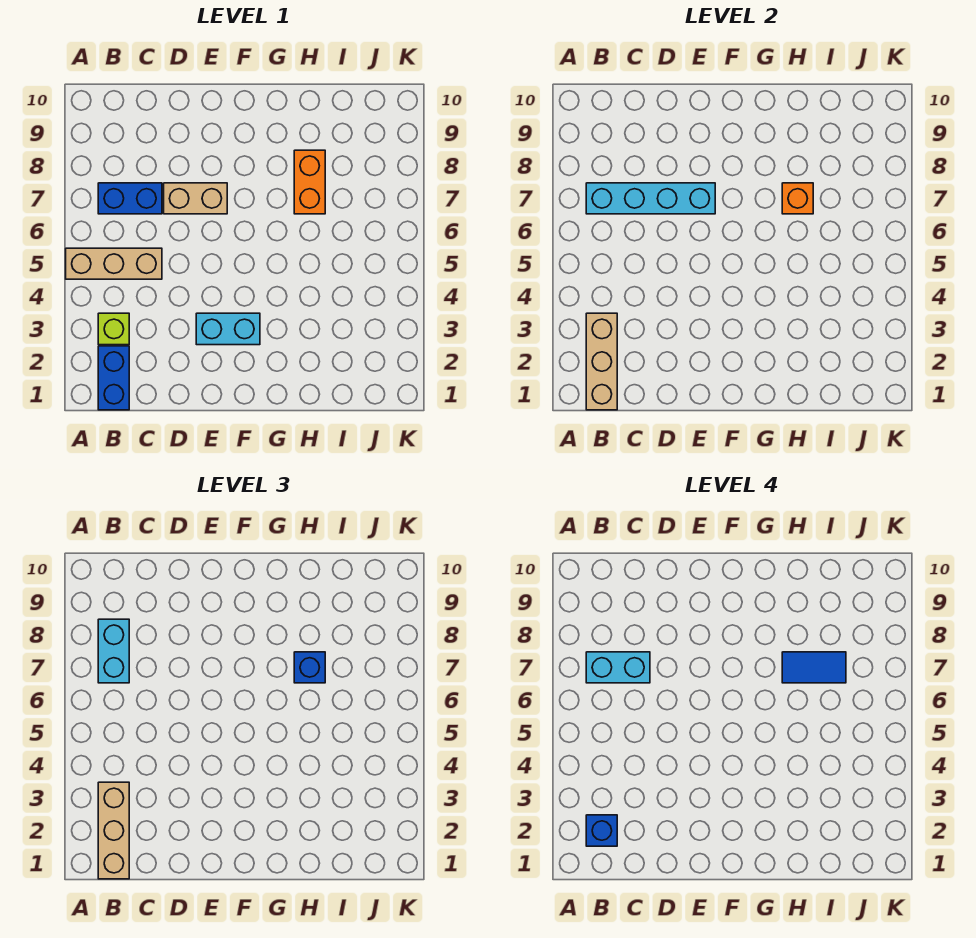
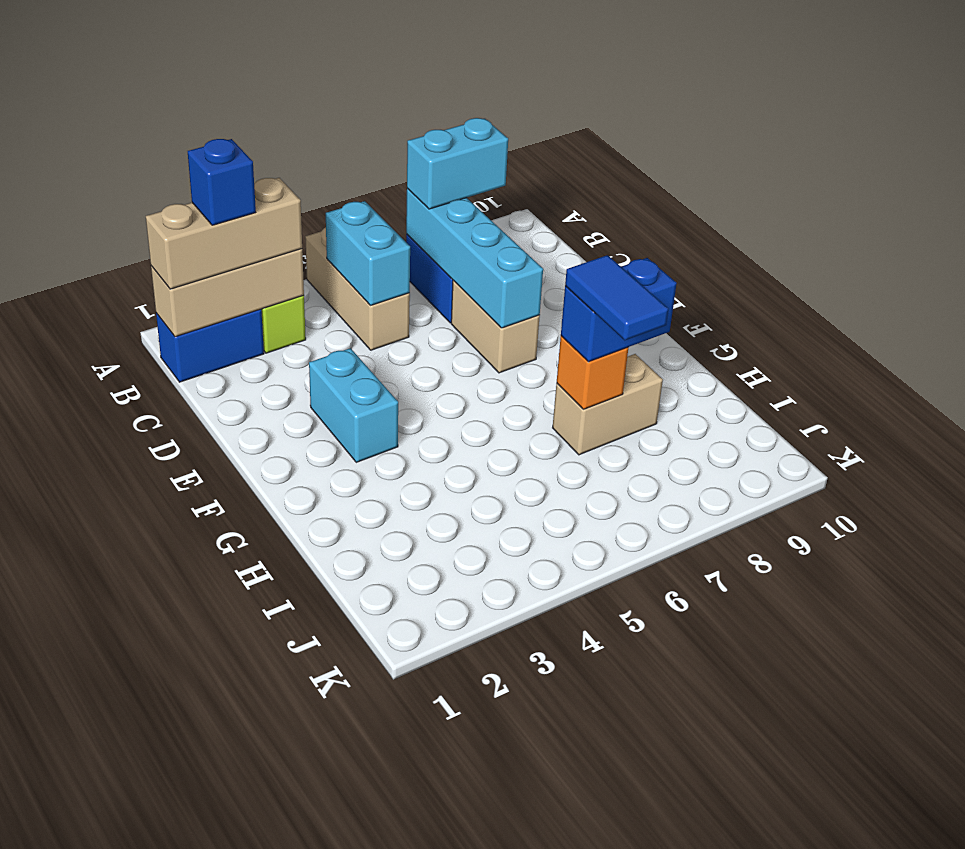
cyan 1x2 brick [586,652,650,683] -> cyan 1x2 brick moved to [326,201,410,306]
orange 1x2 brick [294,150,325,214] -> tan 1x2 brick [553,354,663,455]
blue 1x1 brick [294,652,325,683] -> blue 1x2 brick [561,258,677,362]

